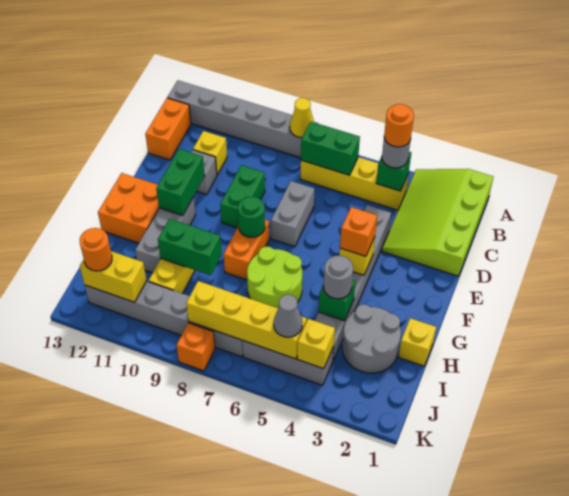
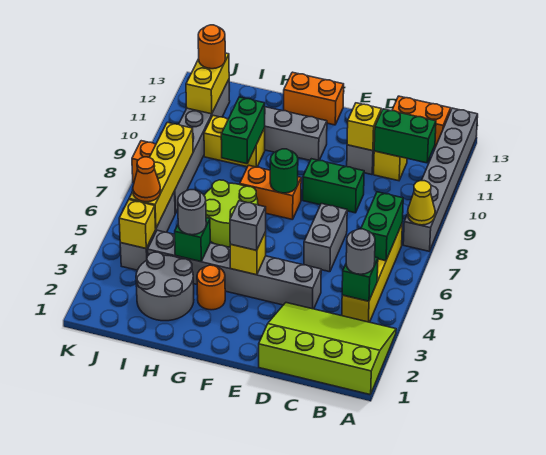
orange 1x1 round brick [384,104,414,147] -> orange 1x1 round brick moved to [197,265,225,310]
grey 1x2 brick [271,181,314,247] -> grey 1x2 brick turned to [304,204,347,272]
green 1x2 brick [156,149,205,215] -> green 1x2 brick moved to [374,109,436,163]
orange 1x1 brick [340,207,377,256] -> grey 1x1 brick [230,201,266,250]
orange 2x2 brick [98,173,159,243] -> orange 1x2 brick [284,72,344,125]
yellow 1x1 brick [398,318,436,366] -> yellow 1x1 brick moved to [347,103,381,151]
grey 1x1 cone [274,295,303,337] -> orange 1x1 cone [133,157,161,202]

